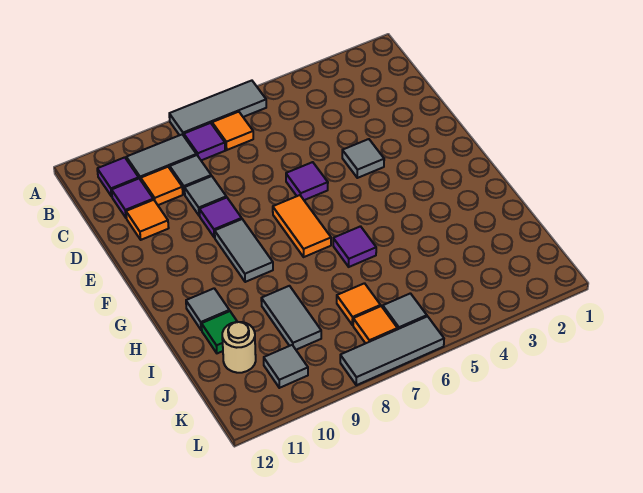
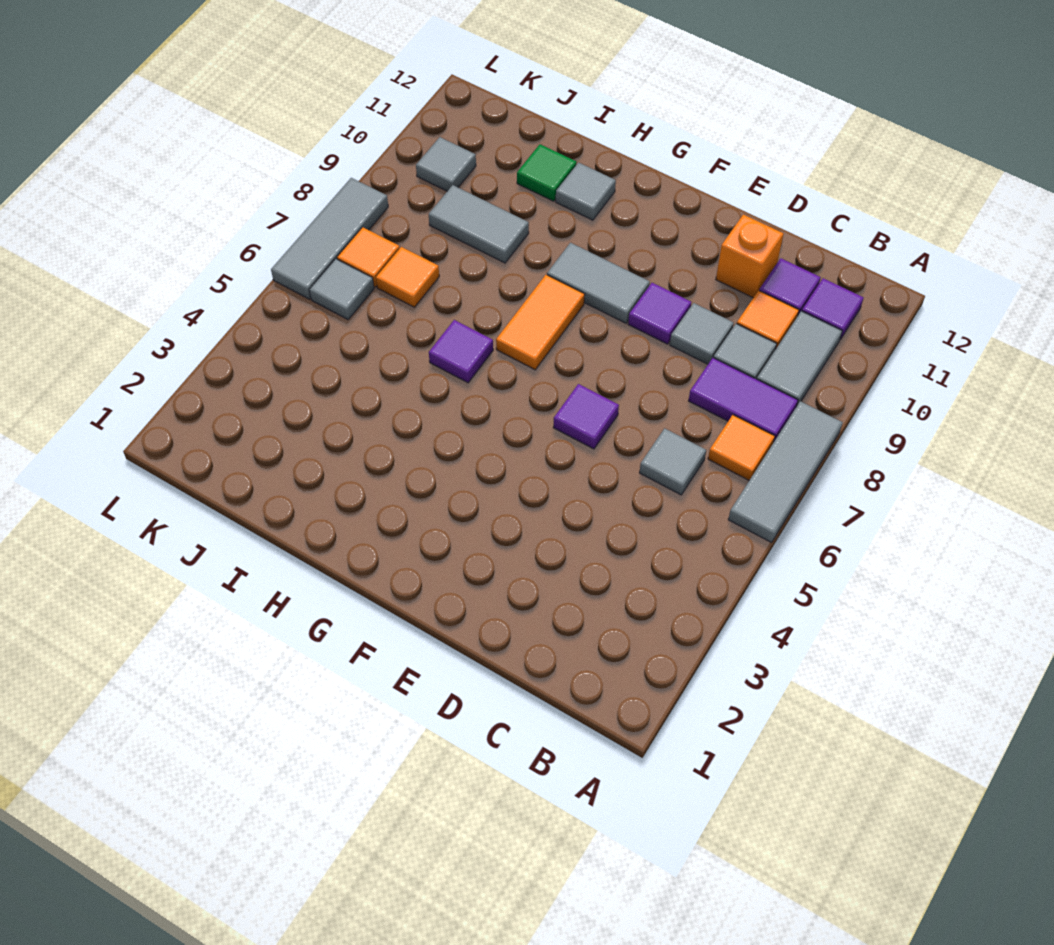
purple 1x1 tile [184,123,225,160] -> purple 1x2 tile [689,358,798,443]
orange 1x1 tile [126,200,169,240] -> orange 1x1 brick [716,215,784,298]
grey 1x1 tile [342,139,384,178] -> grey 1x1 tile moved to [639,428,706,495]
orange 1x2 tile [273,195,331,257] -> orange 1x2 tile turned to [496,275,585,370]
tan 1x1 round brick [222,322,256,373] -> none

